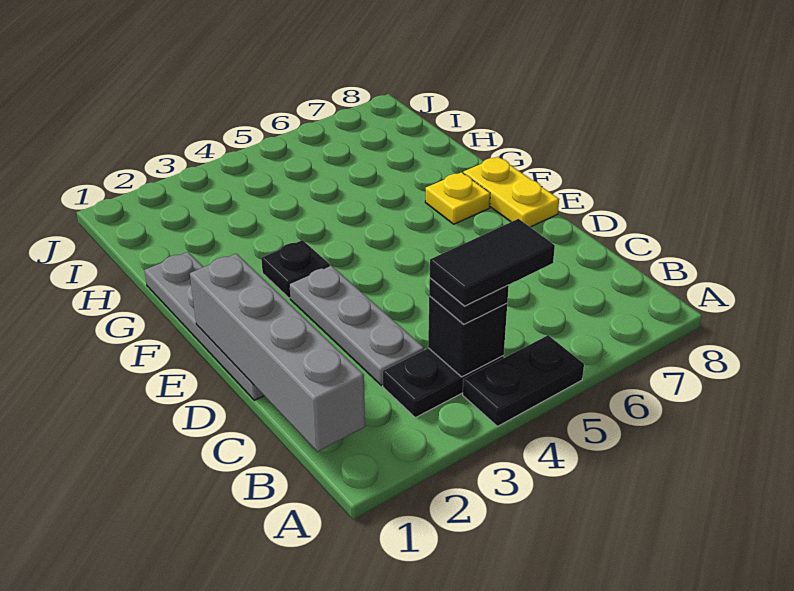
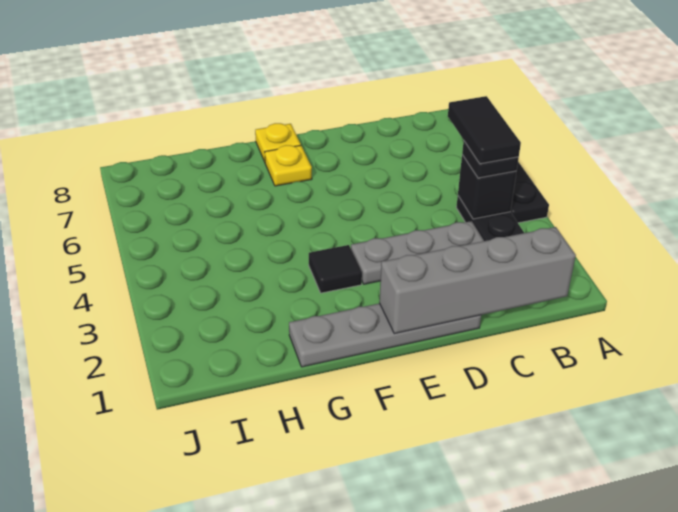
yellow 1x2 plate [463,157,559,227] -> yellow 1x1 plate [255,123,301,162]
black 1x1 plate [261,240,330,298] -> black 1x1 tile [309,245,362,293]

